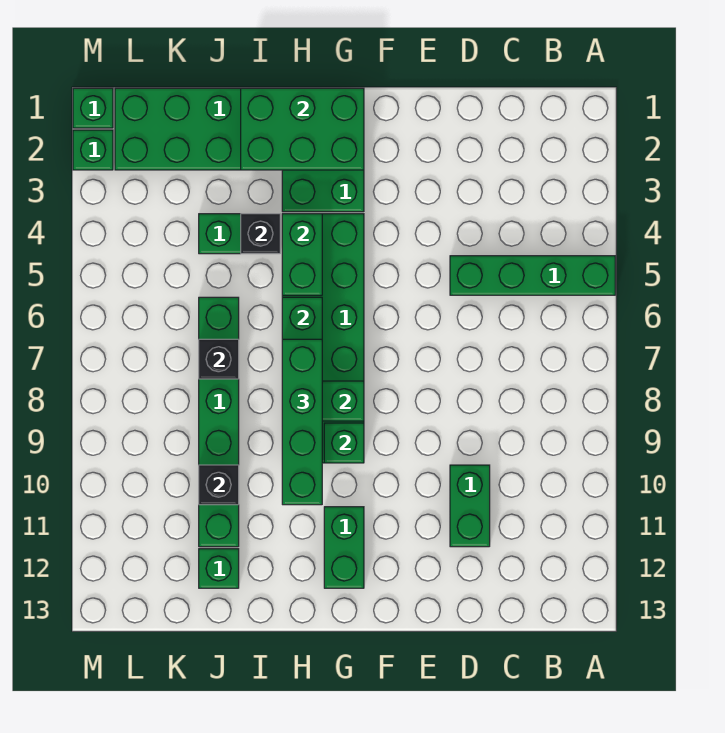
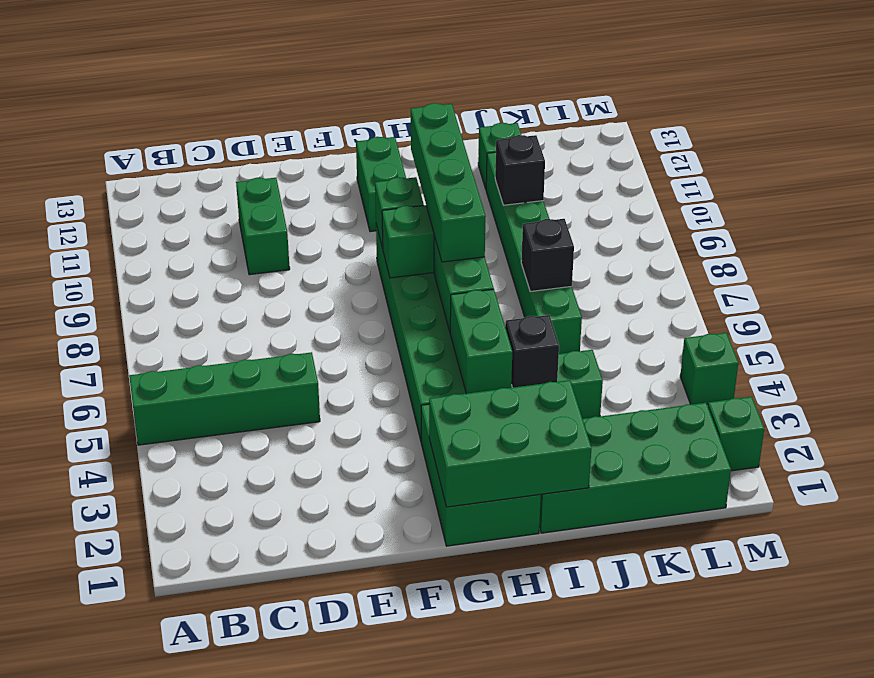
green 1x1 brick [73,88,113,128] -> green 1x1 brick moved to [680,333,738,405]

